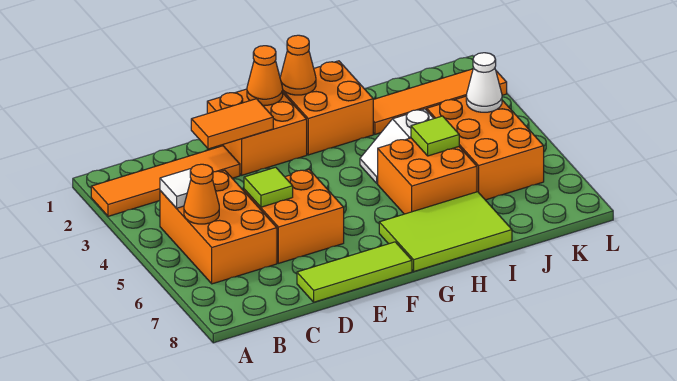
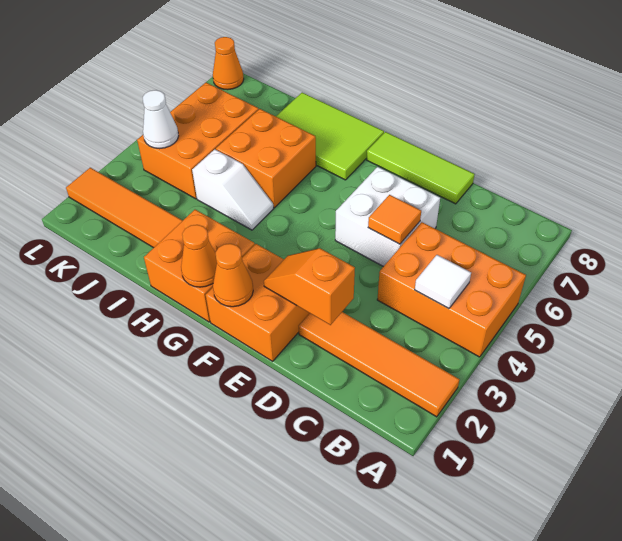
orange 2x3 brick [160,170,277,284] -> orange 2x3 brick turned to [377,222,526,357]
orange 1x1 cone [184,164,219,224] -> orange 1x1 cone moved to [213,37,244,90]
orange 1x2 tile [191,99,273,149] -> orange 1x2 slope [264,248,355,325]
orange 2x2 brick [244,169,344,263] -> white 2x2 brick [335,167,440,267]
lime 1x1 tile [244,167,293,207] -> orange 1x1 tile [368,195,421,244]
lime 1x1 tile [411,116,459,156] -> none

